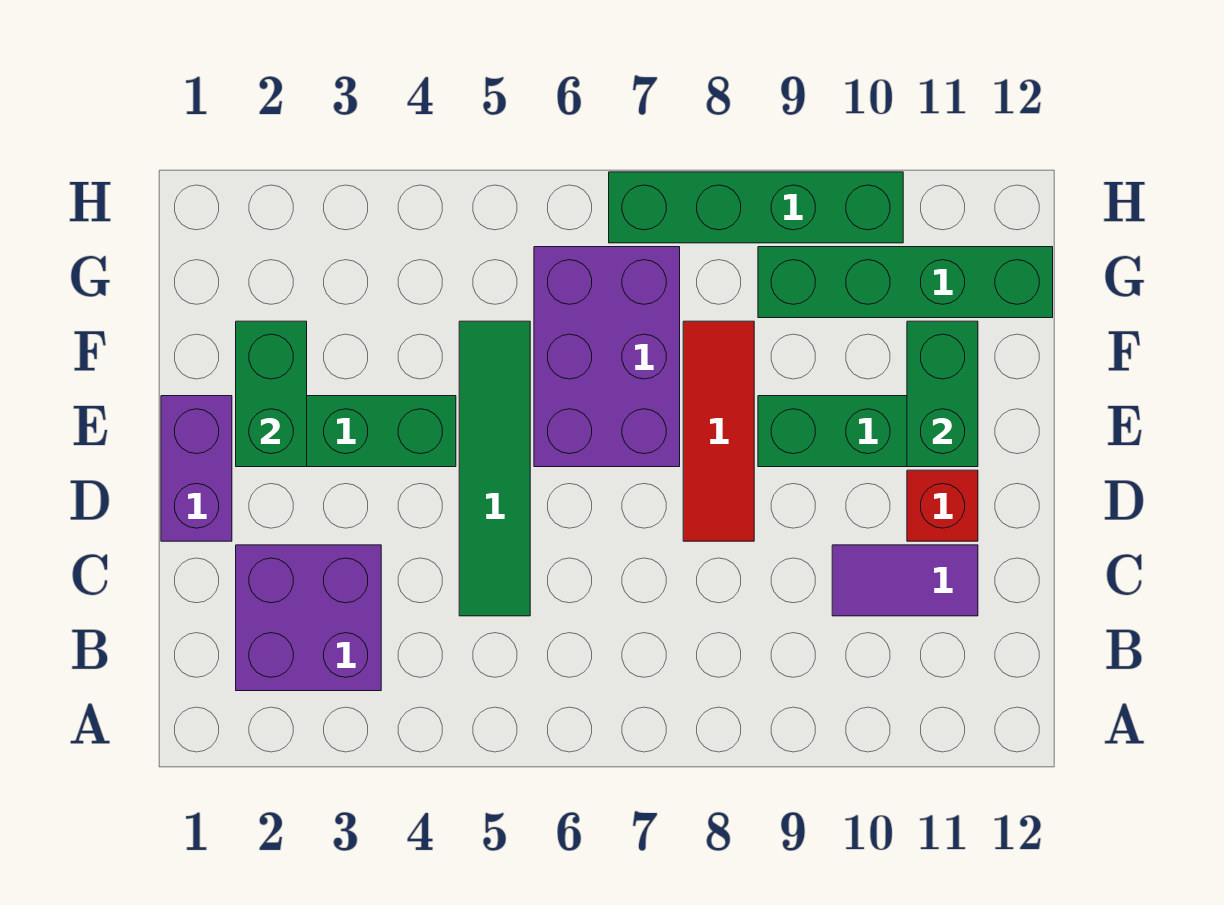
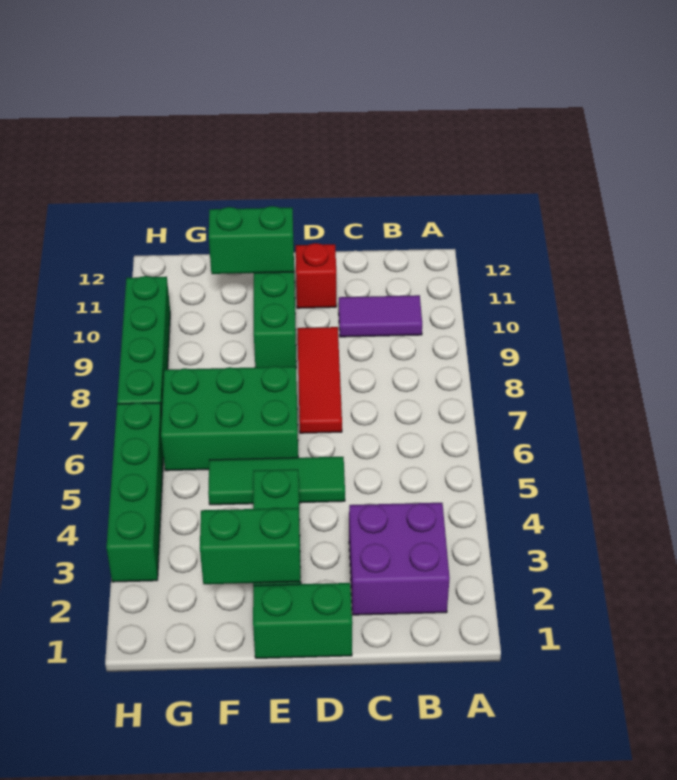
green 1x4 tile [459,321,530,616] -> green 1x3 tile [208,457,345,505]
purple 1x2 tile [832,545,978,616] -> purple 1x2 tile turned to [339,295,422,337]
purple 1x2 brick [161,396,232,541] -> green 1x2 brick [253,583,352,658]
red 1x3 tile [683,321,754,541] -> red 1x3 tile turned to [297,327,342,433]
purple 2x3 brick [534,247,680,467] -> green 2x3 brick [161,366,298,471]
green 1x4 brick [758,247,1053,318] -> green 1x4 brick moved to [106,403,164,582]

